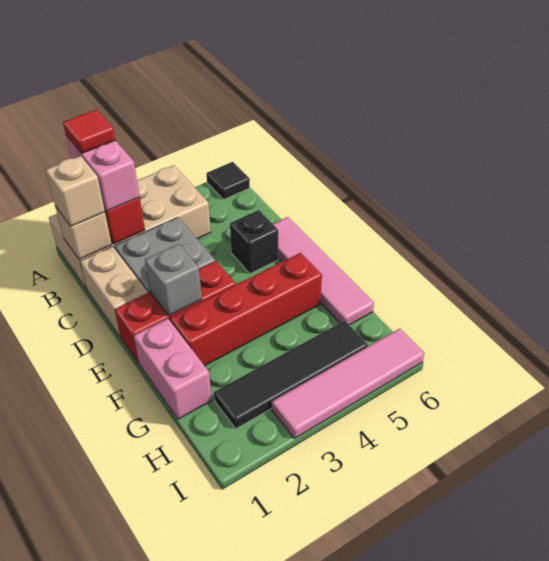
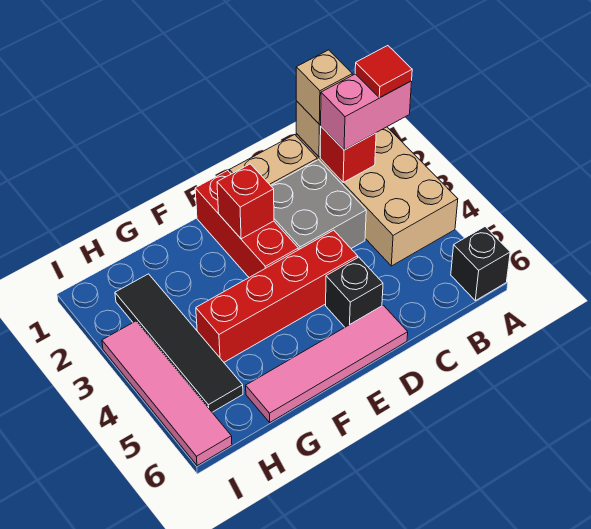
black 1x1 tile [206,162,250,200] -> black 1x1 brick [451,227,510,301]
grey 1x1 brick [145,244,202,316] -> red 1x1 brick [217,164,274,239]
pink 1x2 brick [134,319,212,419] -> none
red 1x4 brick [170,253,322,366] -> red 1x4 brick turned to [196,230,358,362]

